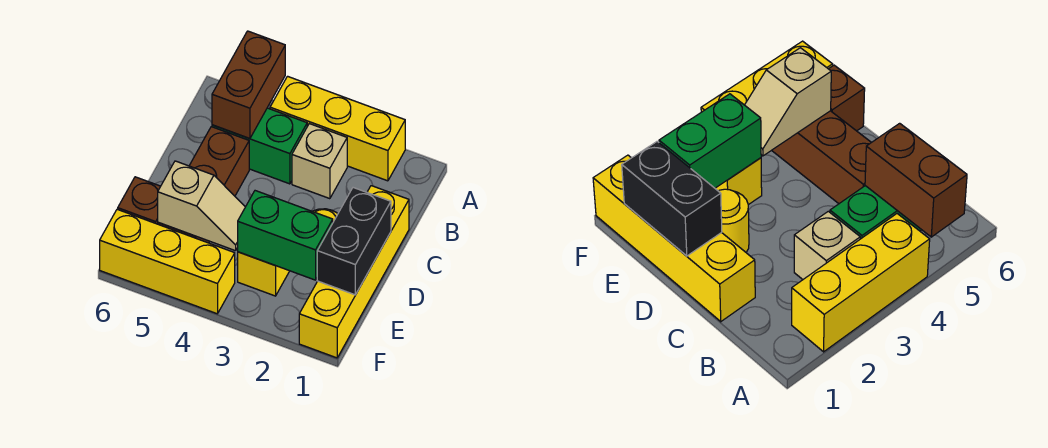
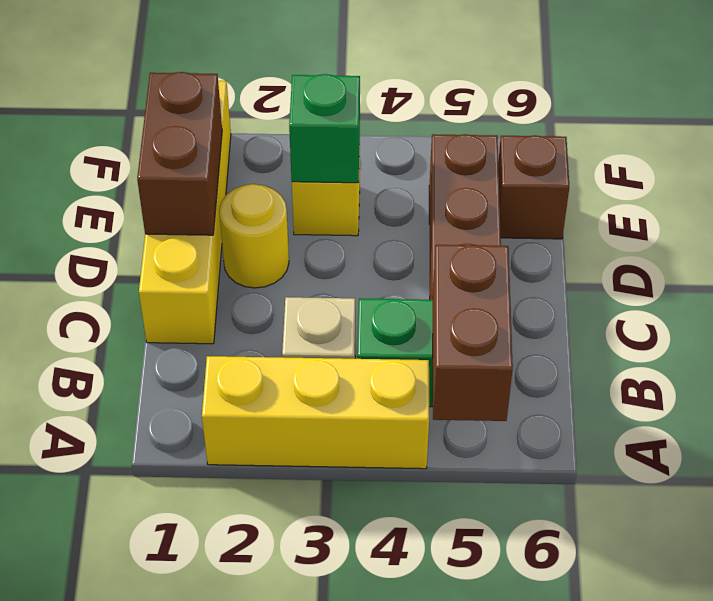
black 1x2 brick [317,188,391,295] -> brown 1x2 brick [137,72,222,235]
green 1x2 brick [238,191,333,280] -> green 1x1 brick [289,74,360,183]
tan 1x2 slope [158,161,245,251] -> none
yellow 1x3 brick [100,209,235,314] -> none

